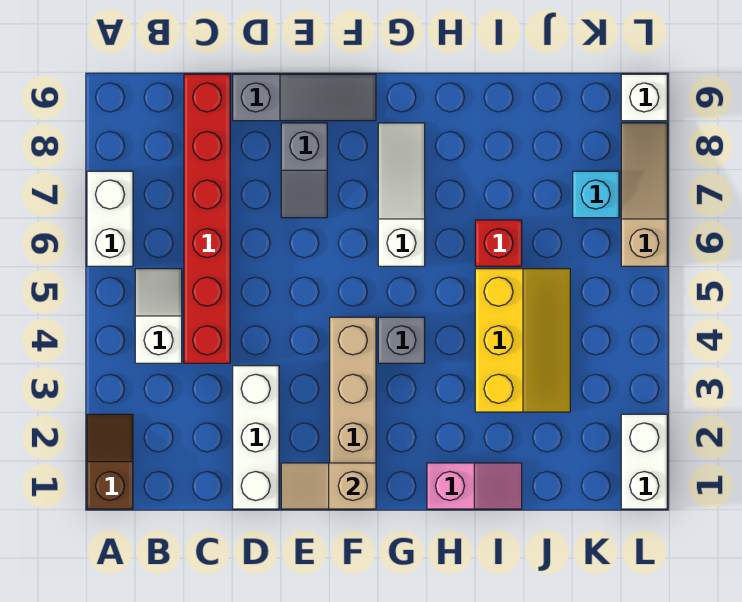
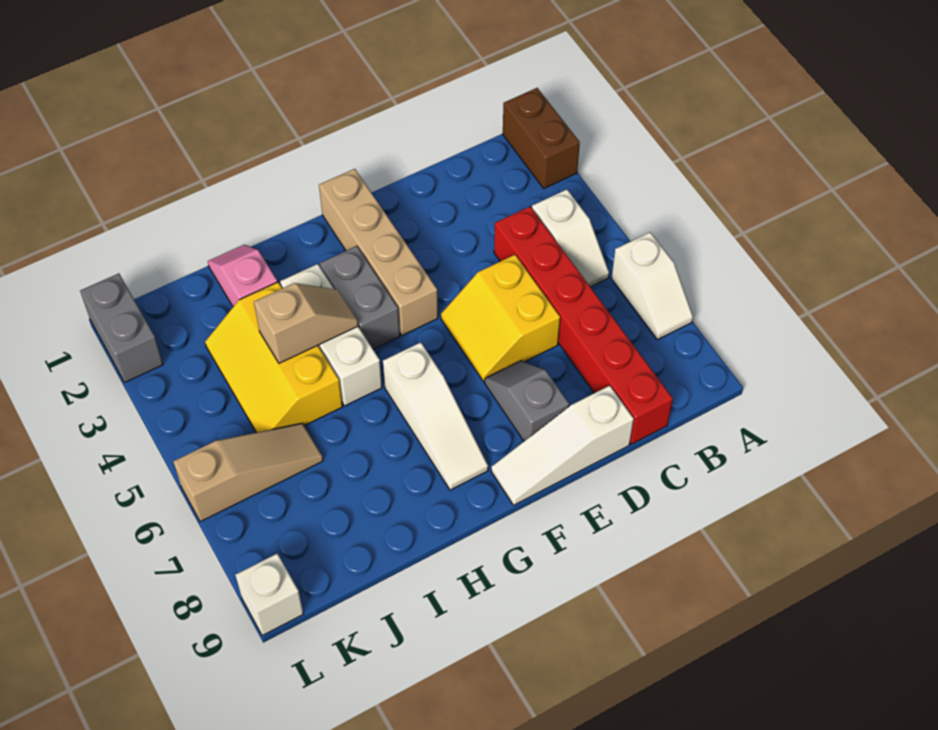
brown 1x2 slope [87,414,133,509] -> brown 1x2 brick [503,88,580,188]
white 1x2 brick [87,171,133,266] -> white 1x2 slope [611,232,693,340]
white 1x3 brick [233,366,279,509] -> white 1x3 brick moved to [280,264,382,406]
none -> yellow 2x2 slope [441,255,560,382]
grey 1x3 slope [233,74,376,121] -> white 1x3 slope [491,386,634,505]
tan 1x2 slope [281,463,376,509] -> tan 1x2 slope moved to [254,283,358,363]
grey 1x1 brick [378,317,425,363] -> grey 1x2 brick [320,246,400,349]
pink 1x2 slope [427,463,522,509] -> pink 1x2 slope turned to [208,245,277,307]
red 1x1 brick [475,220,522,266] -> none
cyan 1x1 brick [573,171,619,218] -> none
white 1x2 brick [621,414,667,509] -> grey 1x2 brick [80,273,163,383]
tan 1x3 slope [621,123,667,266] -> tan 1x3 slope turned to [173,423,323,522]

